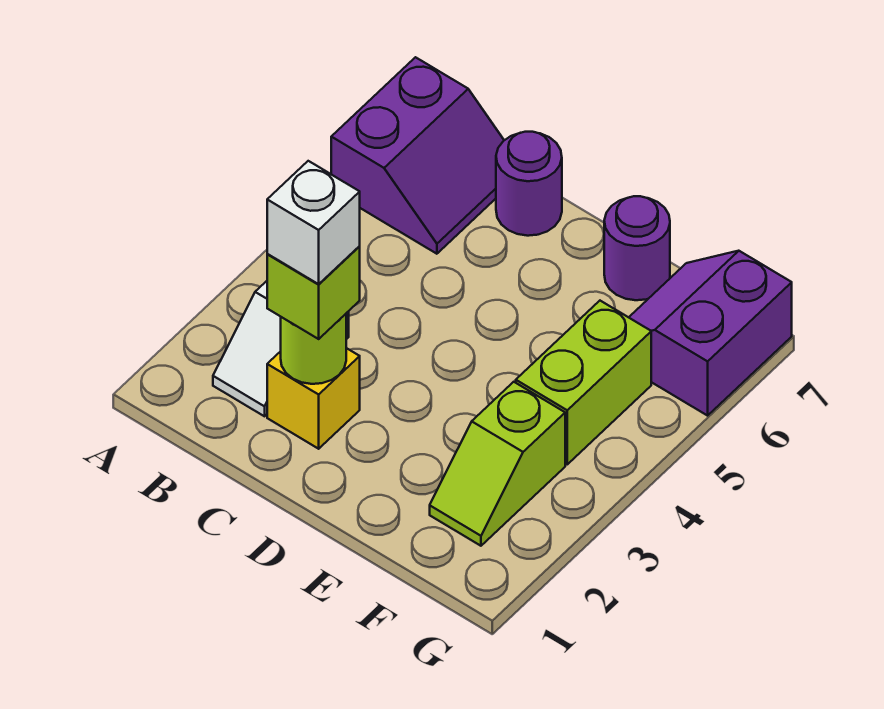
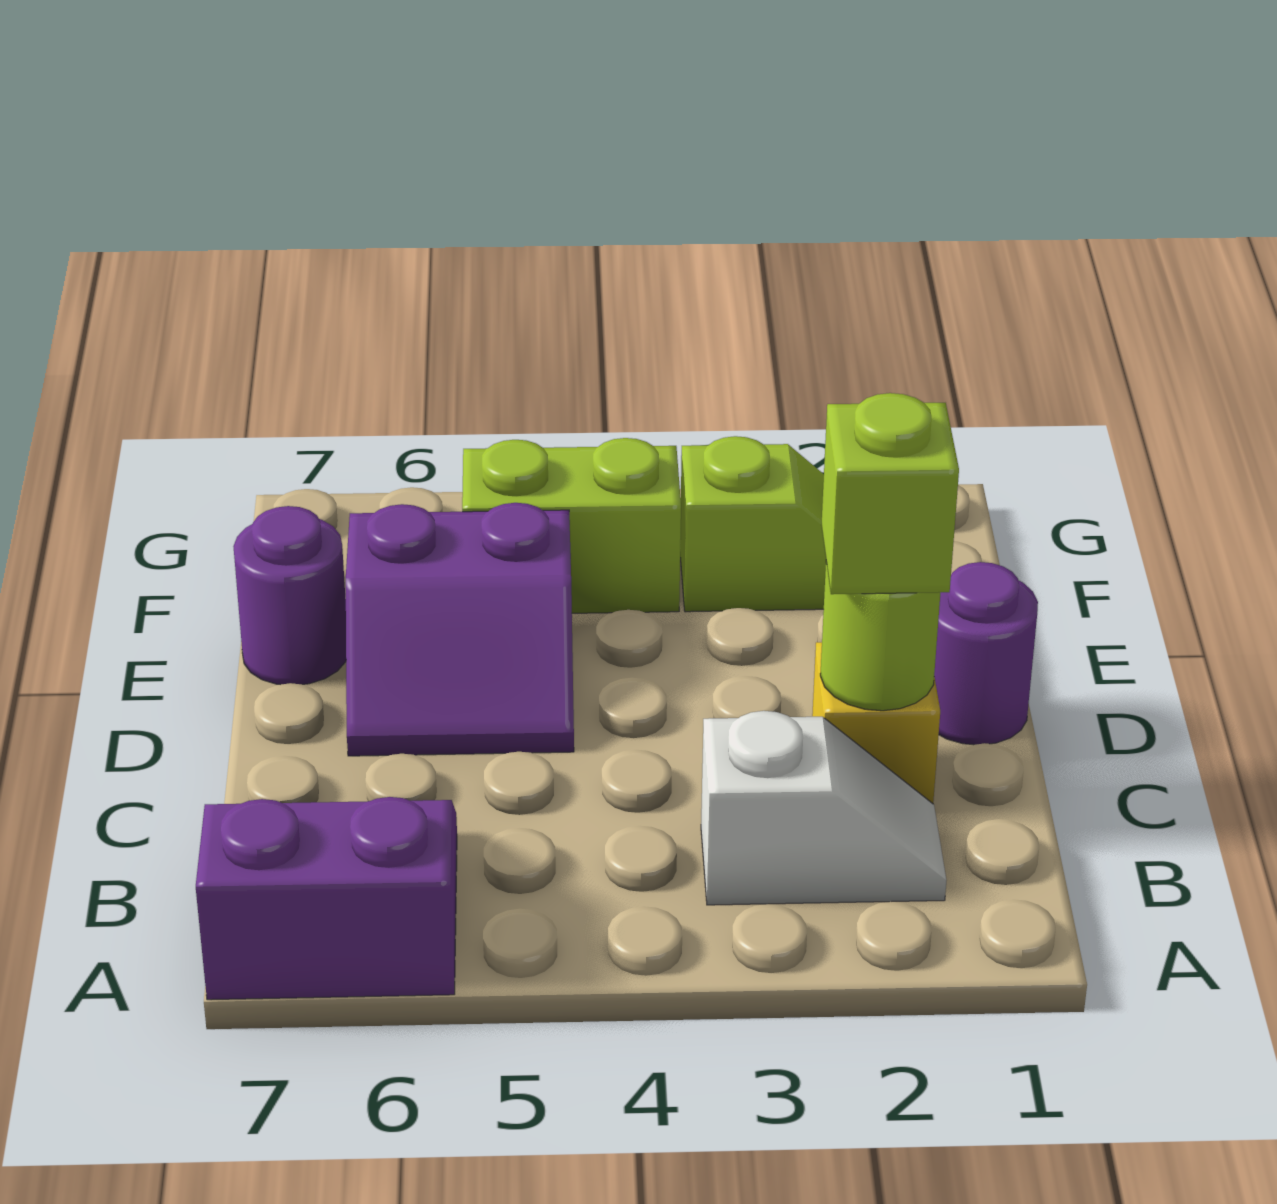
white 1x1 brick [267,161,360,284] -> none
purple 1x1 round brick [496,132,562,236] -> purple 1x1 round brick moved to [934,562,1038,745]
purple 2x2 slope [629,251,792,416] -> purple 2x2 slope moved to [346,503,574,756]

